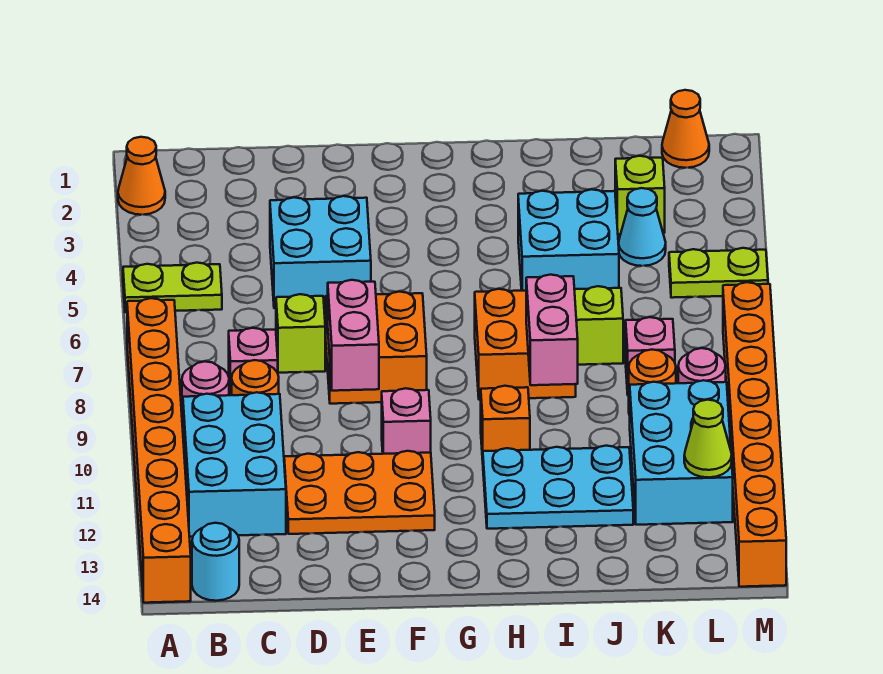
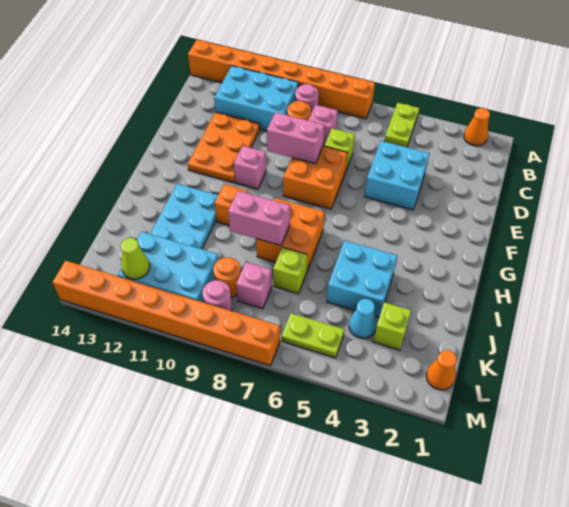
cyan 1x1 round brick [192,523,239,601] -> none
lime 1x2 plate [669,248,768,298] -> lime 1x2 plate turned to [282,313,344,358]

